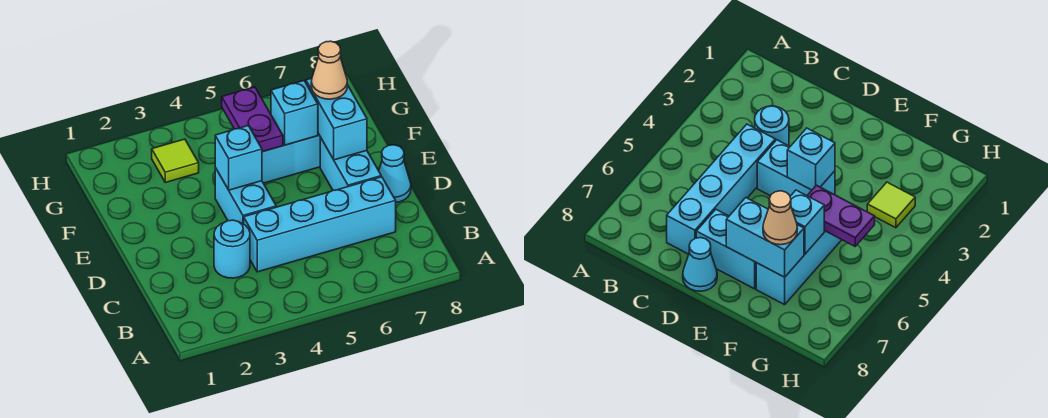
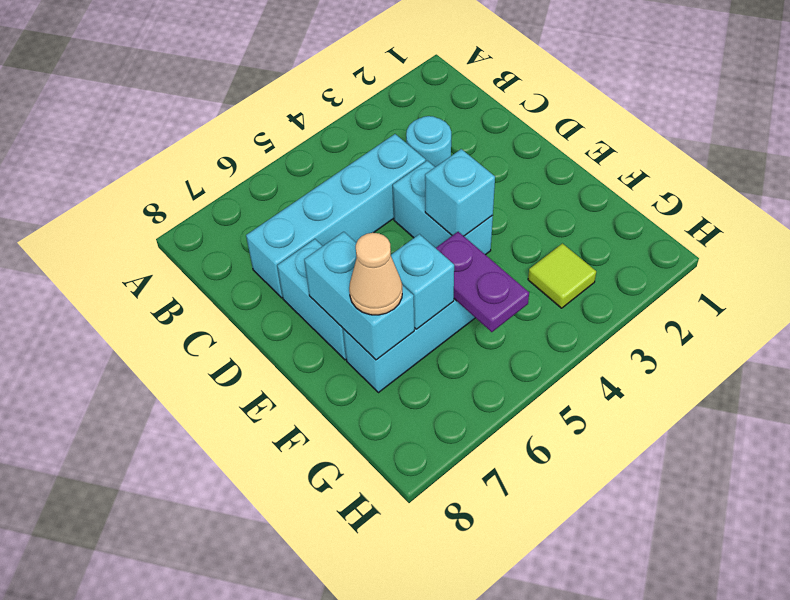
cyan 1x1 cone [379,145,411,202] -> none

